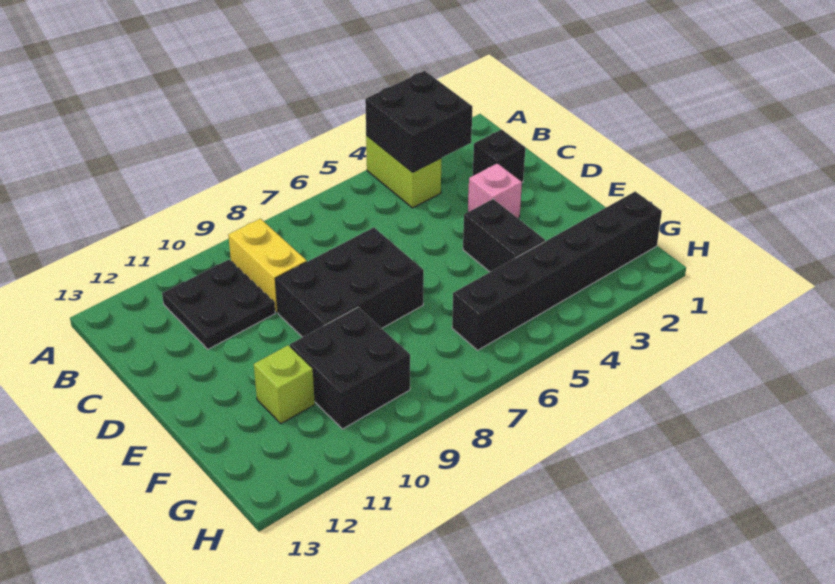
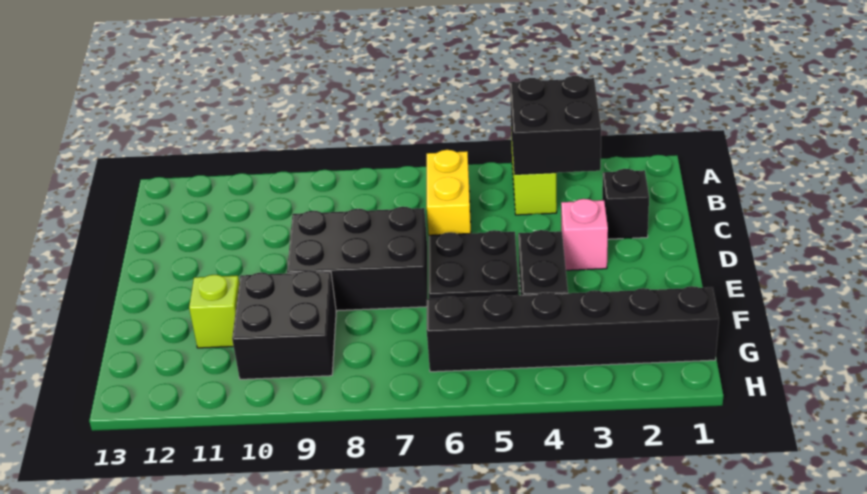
yellow 1x2 brick [228,219,307,313] -> yellow 1x2 brick moved to [427,150,471,235]
black 2x2 plate [162,260,275,349] -> black 2x2 plate moved to [429,230,519,299]

